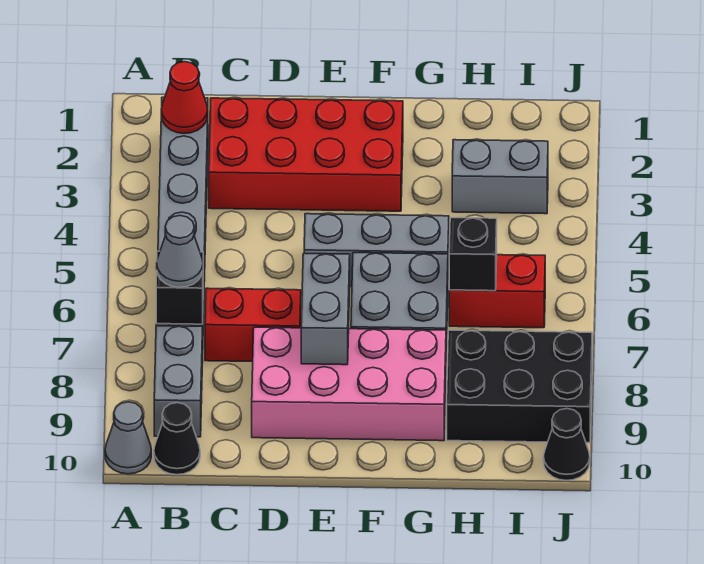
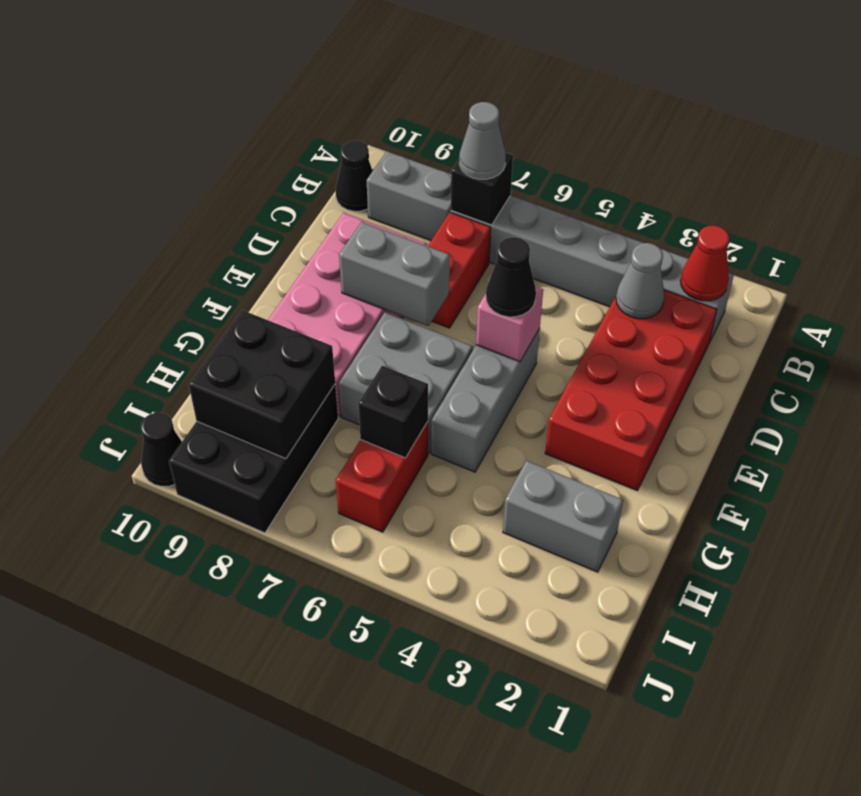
grey 1x1 cone [105,402,151,474] -> grey 1x1 cone moved to [616,243,665,319]
none -> pink 1x1 brick [476,286,543,362]
none -> black 1x1 cone [486,237,536,317]
grey 1x2 brick [452,140,548,214] -> grey 1x2 brick turned to [503,461,623,572]
none -> black 2x2 brick [189,310,335,459]

